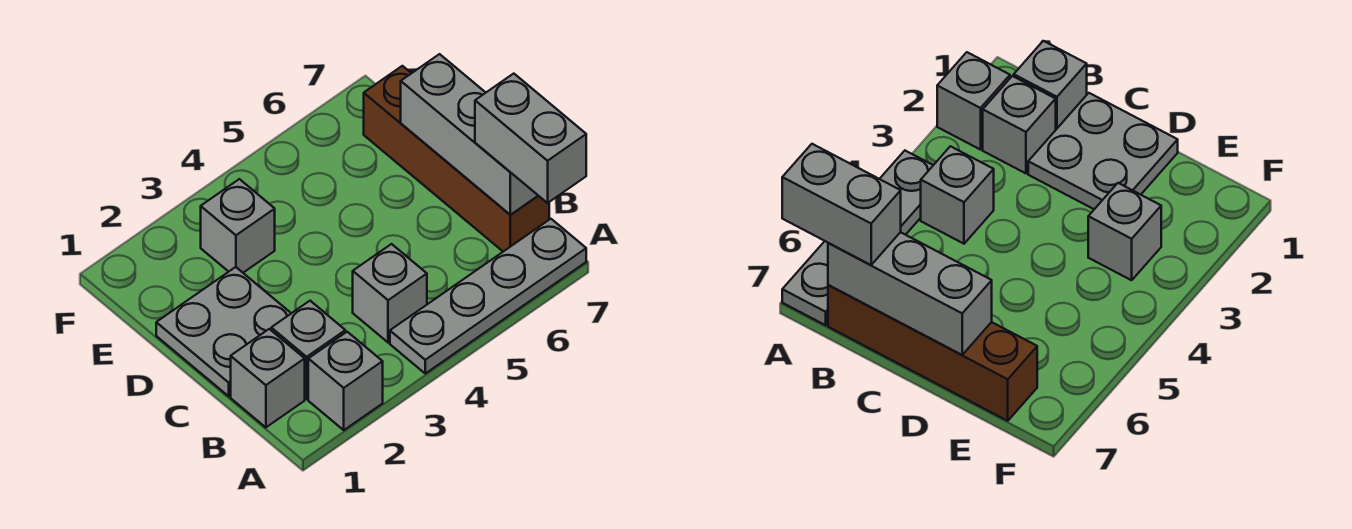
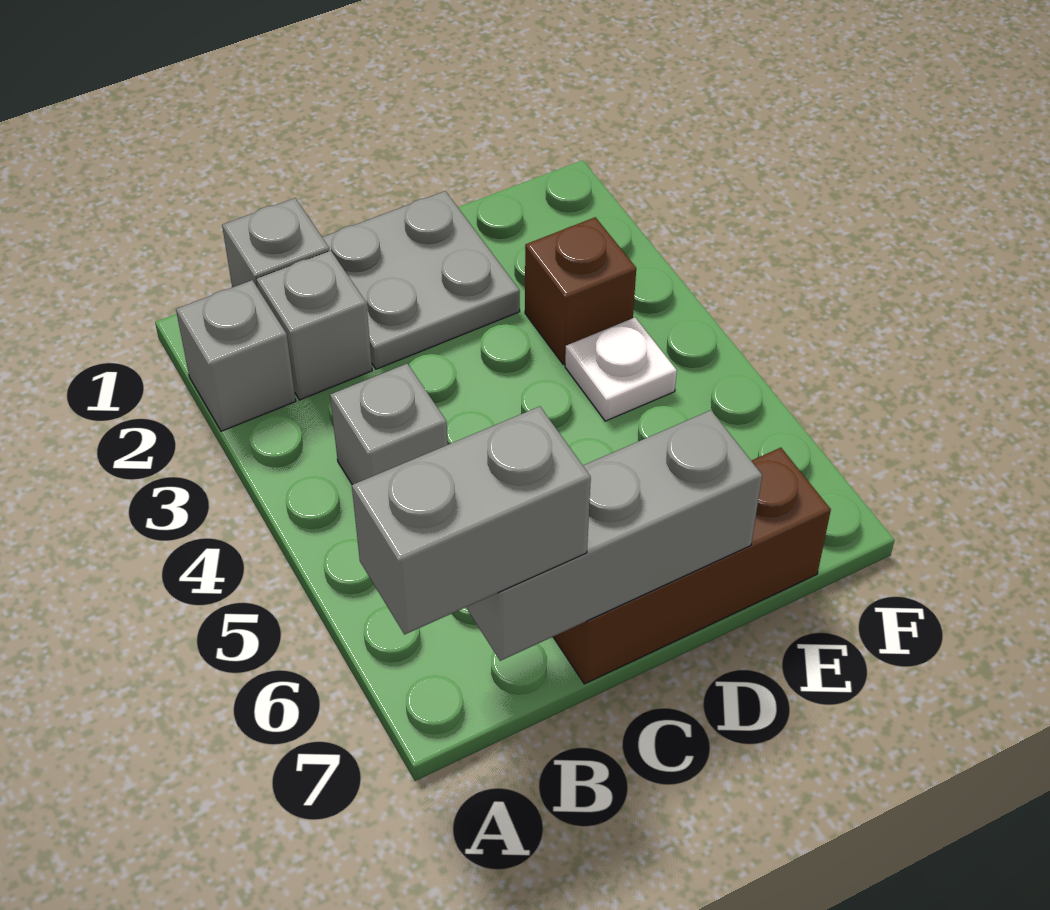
grey 1x4 plate [390,219,586,373] -> none
brown 1x4 brick [364,66,549,252] -> brown 1x3 brick [553,448,831,684]
grey 1x1 brick [201,179,275,273] -> brown 1x1 brick [525,217,636,365]
none -> white 1x1 plate [565,318,677,421]

